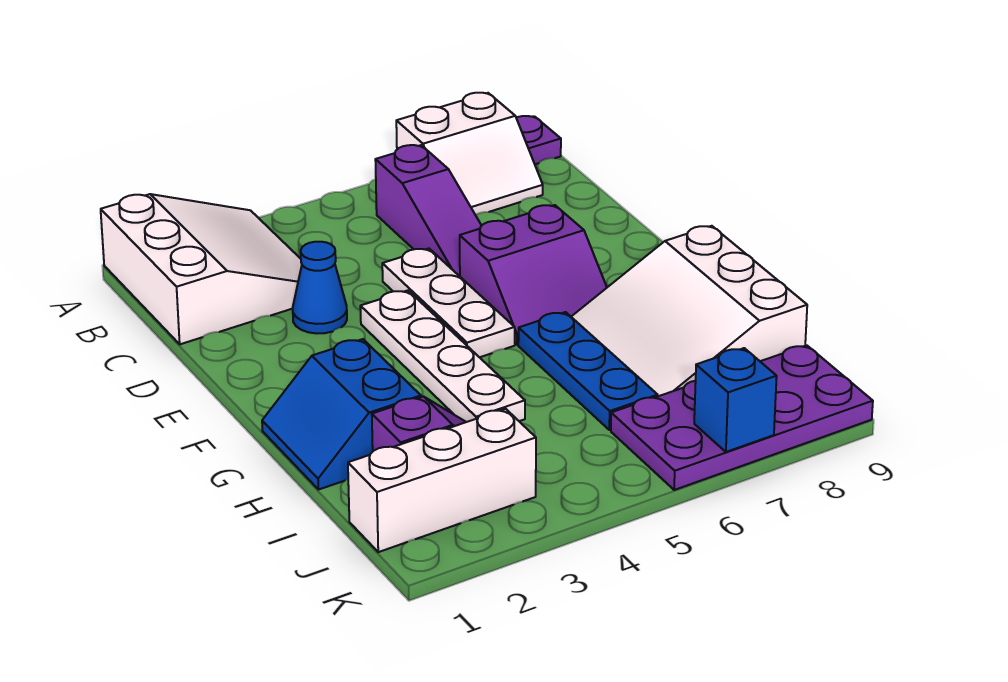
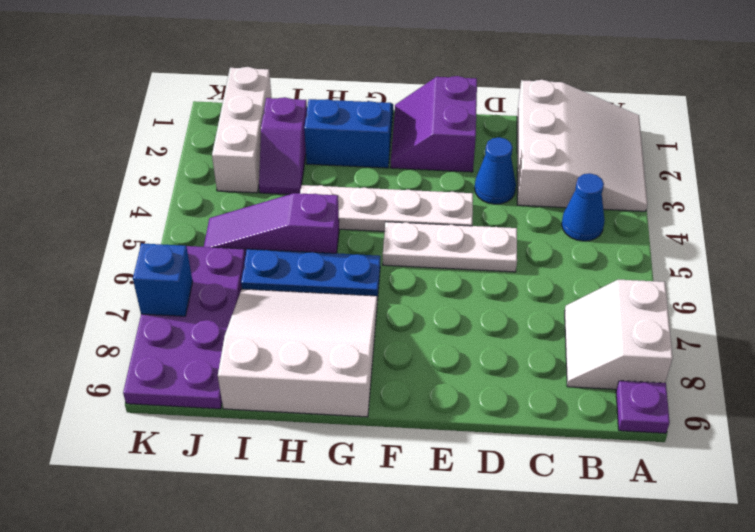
white 3x3 slope [101,194,302,344] -> white 3x3 slope turned to [517,80,647,211]
none -> blue 1x1 cone [562,173,605,241]
purple 1x3 slope [375,145,482,276] -> purple 1x3 slope moved to [204,193,339,255]
purple 2x2 slope [460,205,607,345] -> purple 2x2 slope moved to [390,76,477,172]

